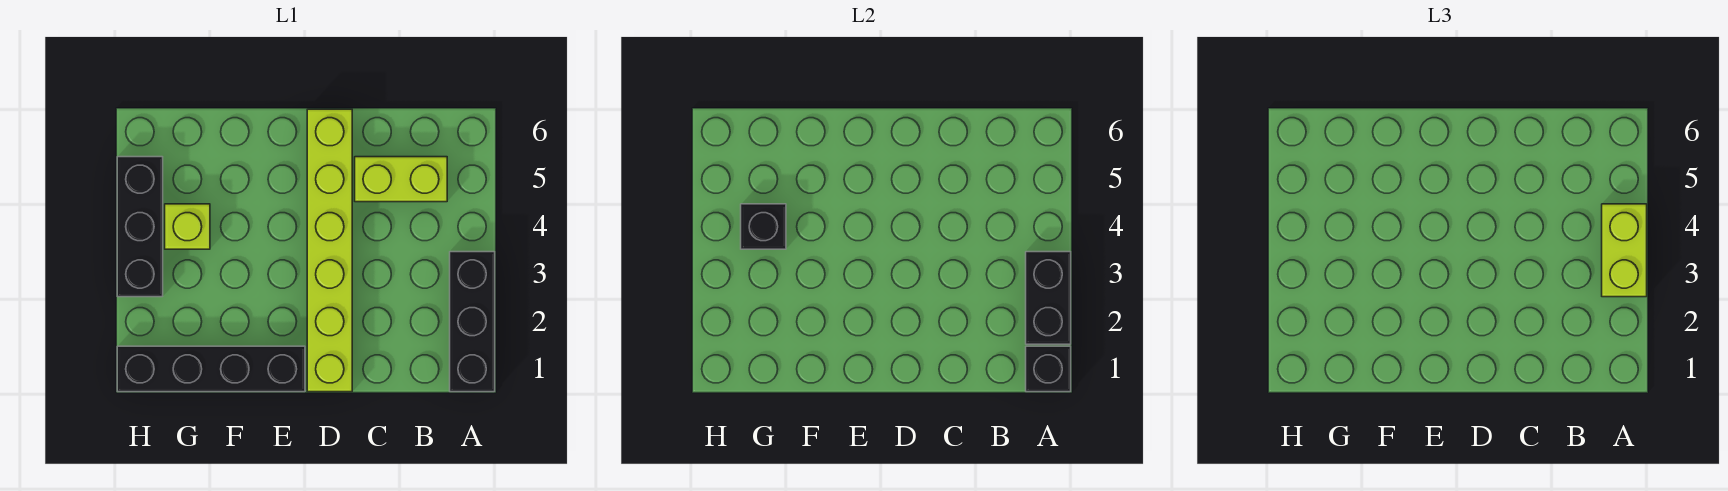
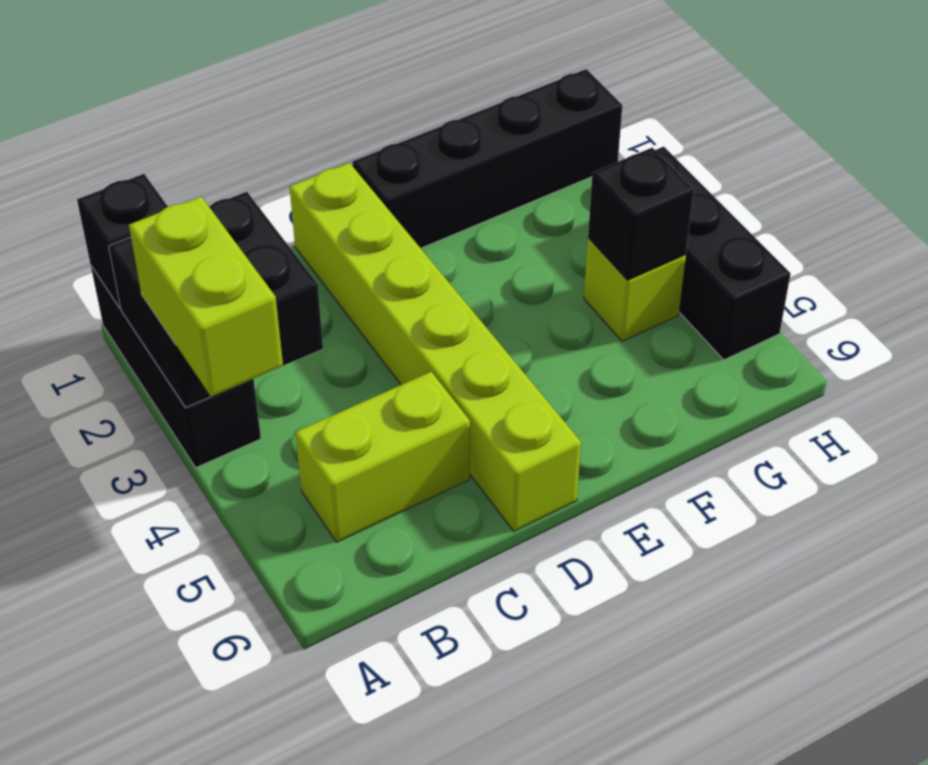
black 1x2 brick [1026,252,1071,344] -> black 2x2 brick [109,192,323,408]

